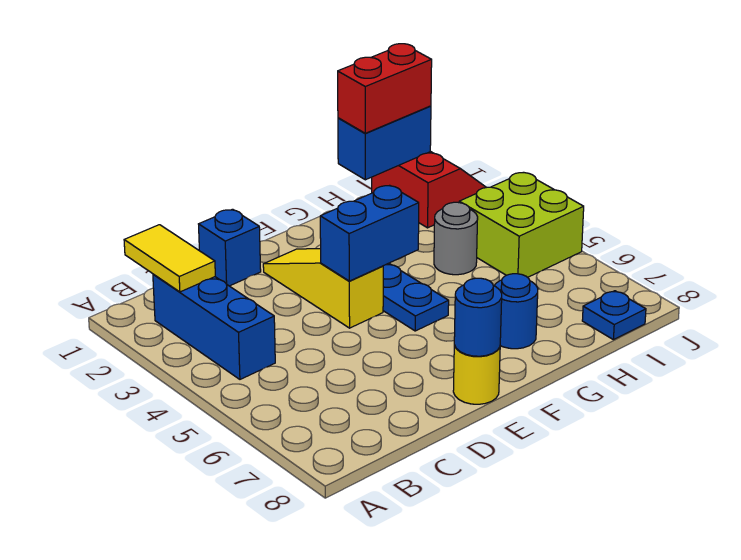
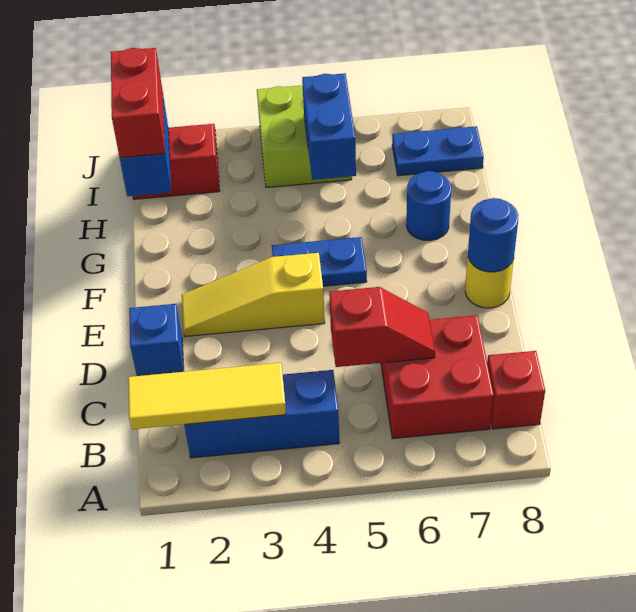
yellow 1x2 tile [124,225,215,292] -> yellow 1x3 tile [128,363,286,429]
none -> red 2x2 brick [381,315,494,439]
none -> red 1x1 brick [487,351,545,429]
none -> red 1x2 slope [329,287,435,367]
blue 1x2 brick [320,186,419,281] -> blue 1x2 brick moved to [302,73,356,180]
grey 1x1 round brick [434,202,478,275] -> none
blue 1x1 plate [582,291,646,340] -> blue 1x2 plate [392,126,484,176]

